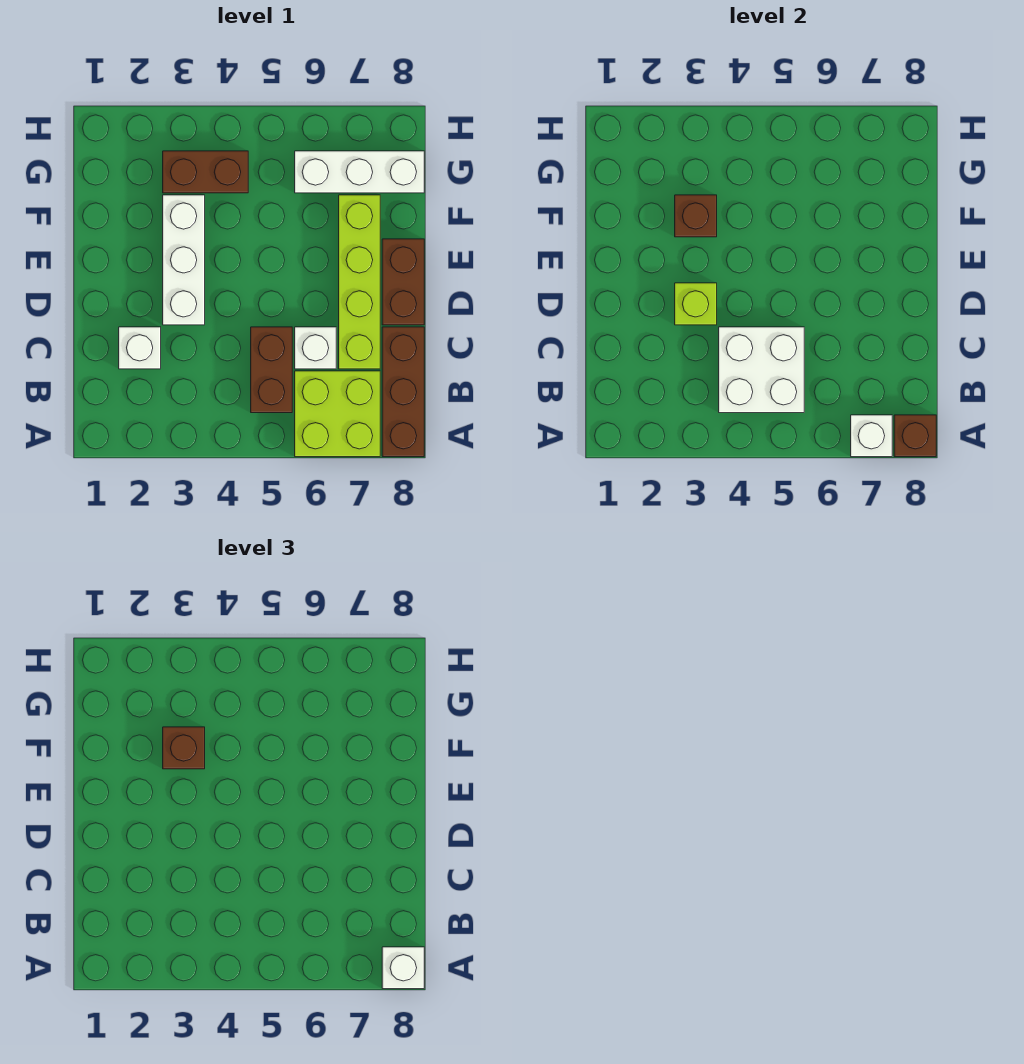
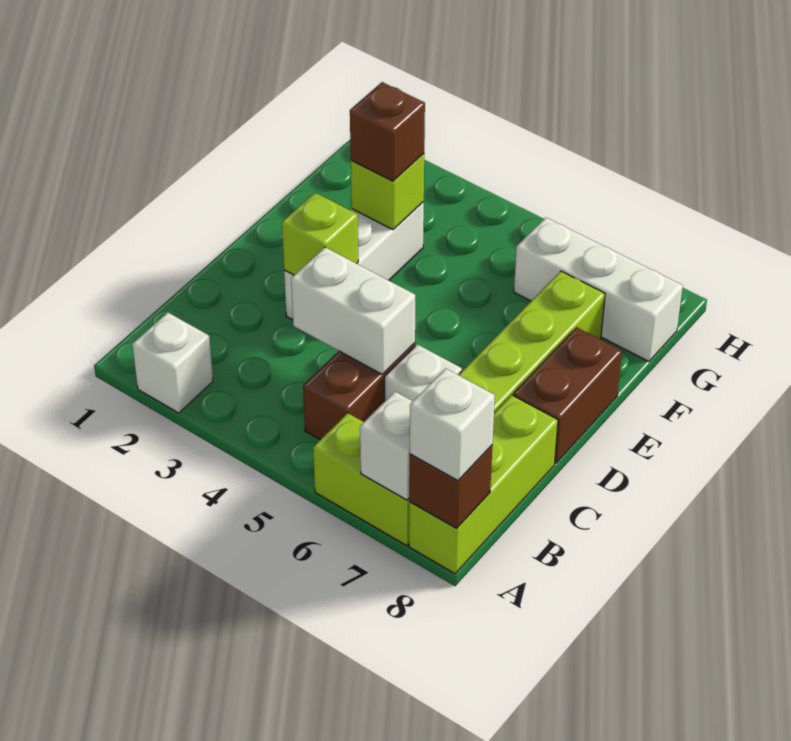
lime 2x2 brick [295,371,380,457] -> lime 1x2 brick [313,413,409,546]
brown 1x3 brick [382,327,424,457] -> lime 1x3 brick [409,395,558,574]
white 2x2 brick [719,327,804,413] -> white 1x2 brick [291,247,415,375]
white 1x1 brick [119,327,161,369] -> white 1x1 brick moved to [132,312,213,413]
brown 1x1 brick [675,195,717,237] -> lime 1x1 brick [351,154,424,230]
brown 1x2 brick [163,151,248,193] -> none

